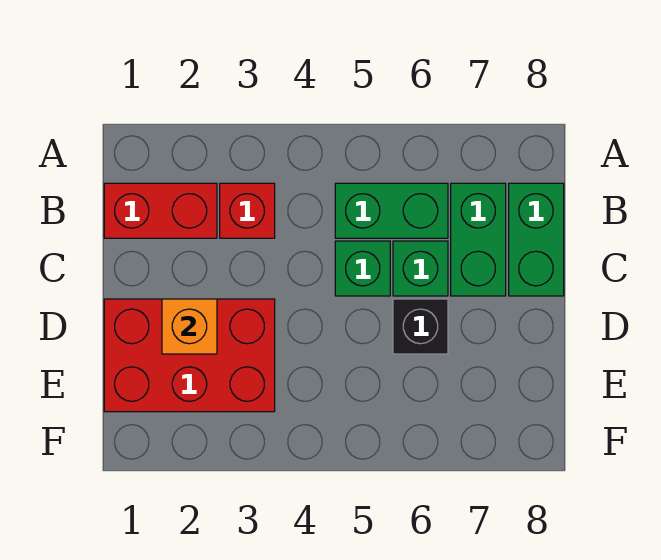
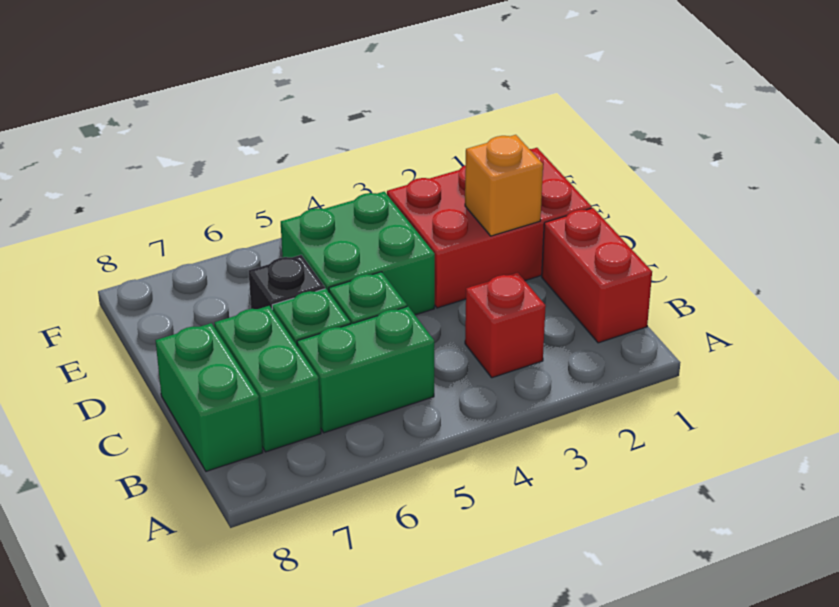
red 1x2 brick [104,183,217,238] -> red 1x2 brick turned to [542,208,652,343]
none -> green 2x2 brick [281,192,435,315]

